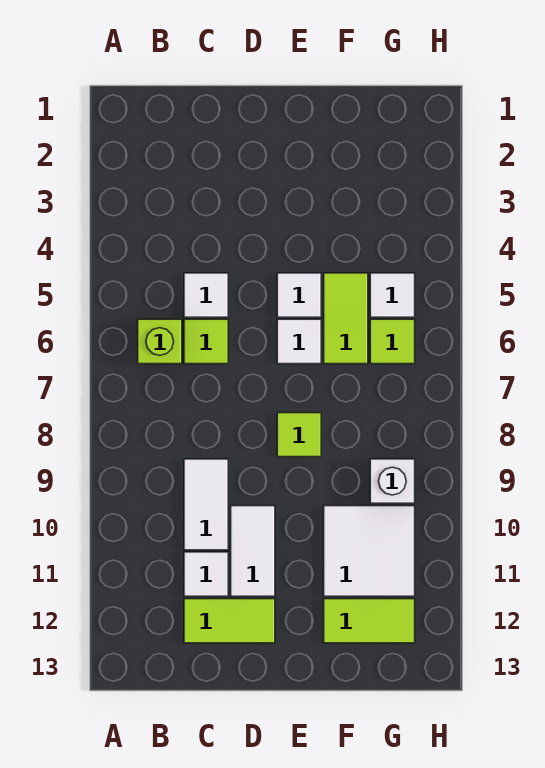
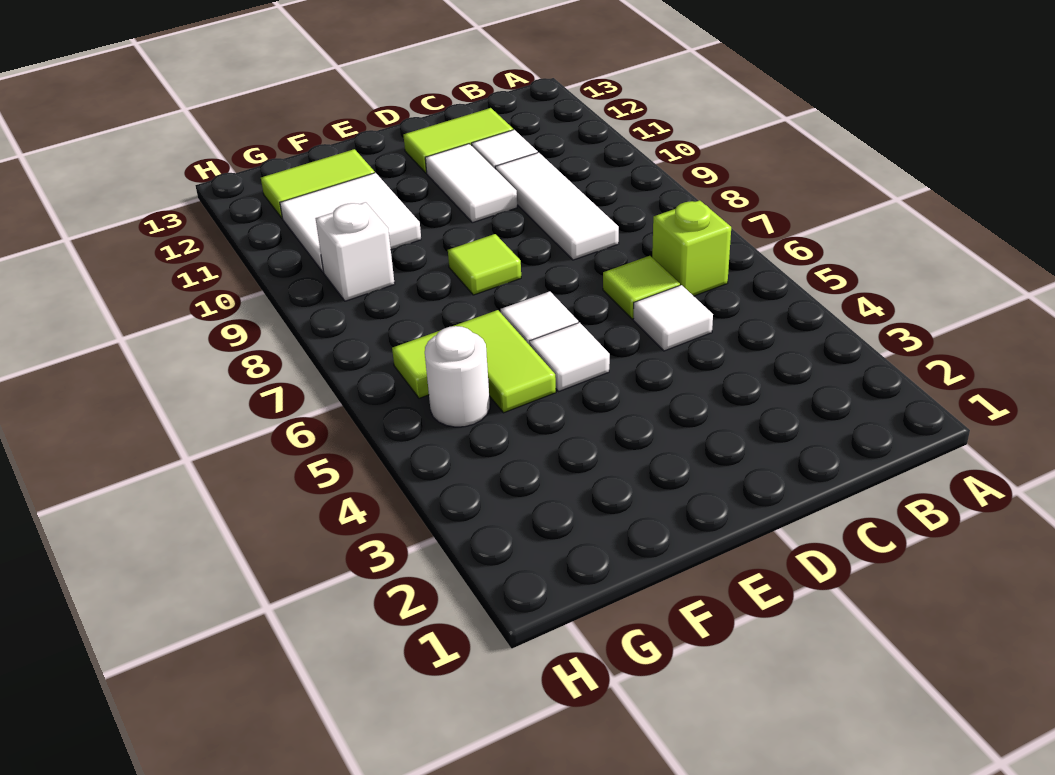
white 1x2 tile [184,459,228,550] -> white 1x3 tile [495,152,619,260]
white 1x1 tile [370,273,415,317] -> white 1x1 round brick [425,326,490,427]

